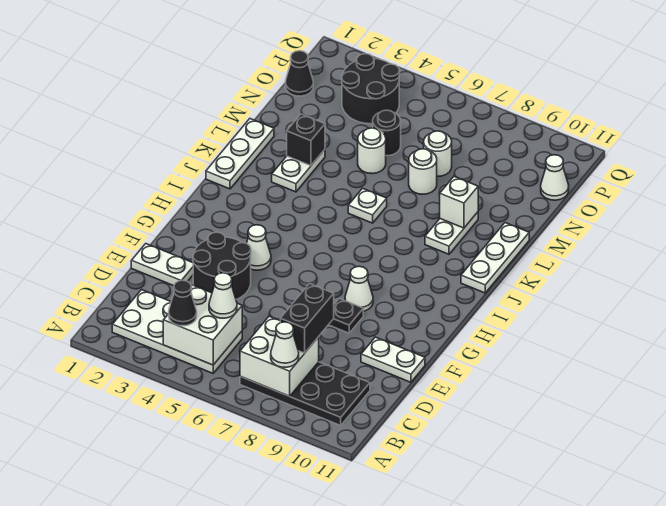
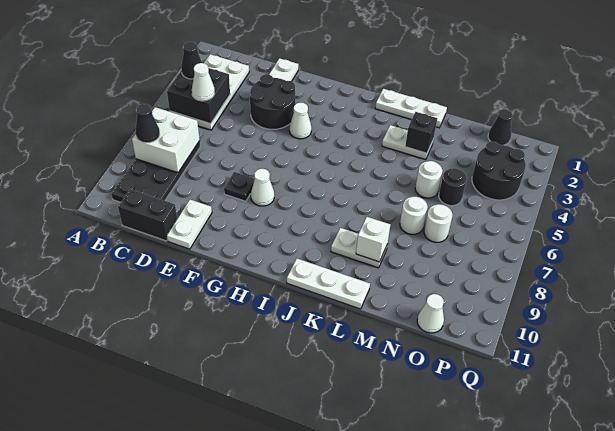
white 2x2 brick [163,285,242,365] -> black 2x2 brick [167,68,230,124]
white 1x1 cone [271,322,299,367] -> black 1x1 cone [135,104,160,143]
black 1x2 brick [280,284,334,353] -> black 1x2 brick moved to [118,189,177,241]
white 1x1 plate [348,188,387,223] -> none

